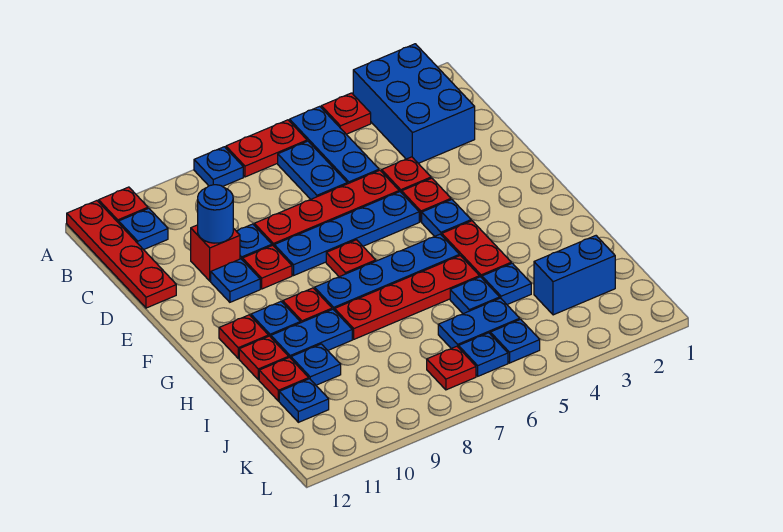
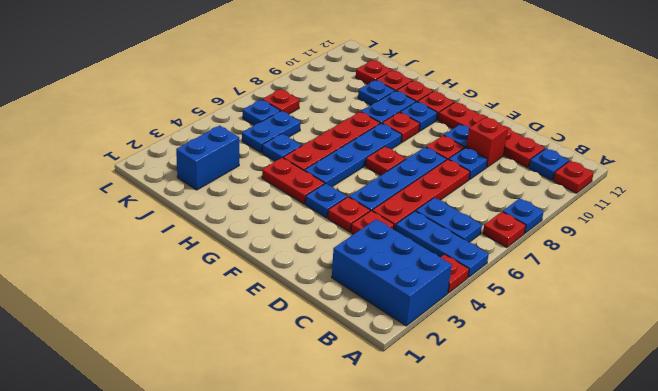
red 1x2 plate [226,120,307,177] -> red 1x1 plate [483,212,526,247]
red 1x4 plate [67,201,176,308] -> red 1x4 plate moved to [438,102,545,168]
blue 1x1 round brick [198,185,233,243] -> none
blue 1x1 plate [482,263,531,304] -> none
blue 1x1 plate [279,379,329,422] -> red 1x1 plate [356,60,392,84]
blue 1x1 plate [490,319,540,363] -> none

